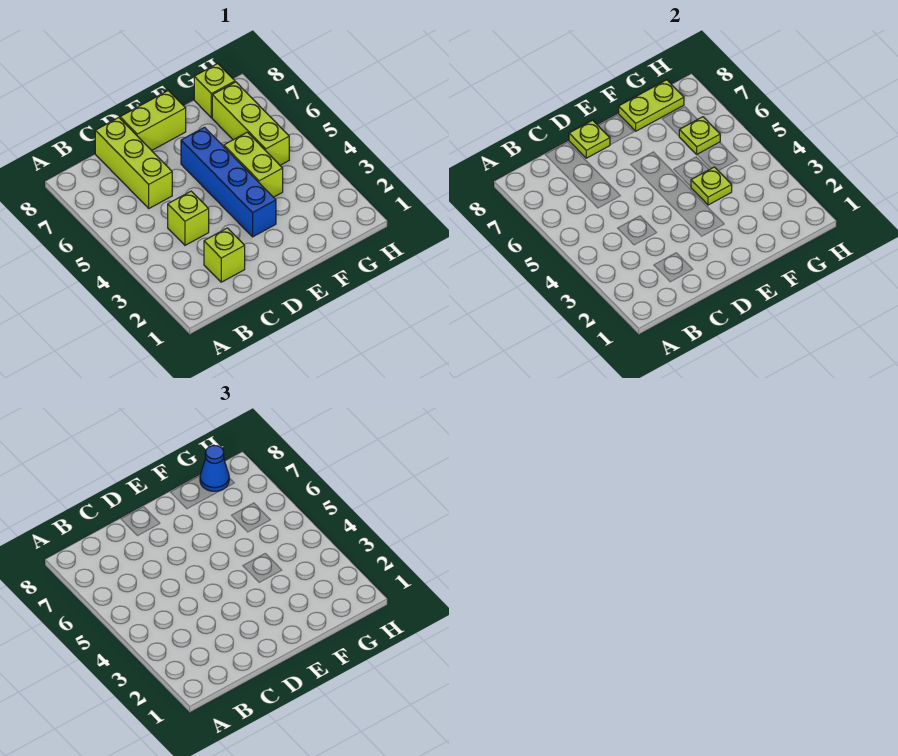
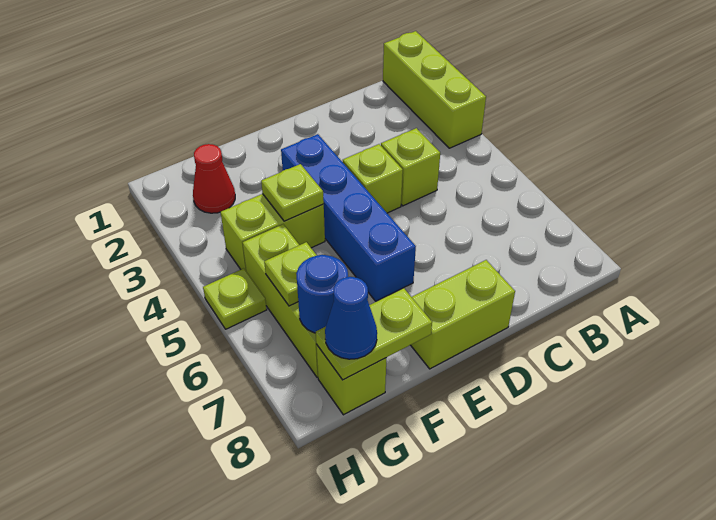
lime 1x1 brick [204,228,245,282] -> lime 1x1 brick moved to [343,144,403,213]
lime 1x3 brick [95,118,172,208] -> lime 1x3 brick moved to [383,31,486,148]
lime 1x1 plate [569,120,610,158] -> lime 1x1 plate moved to [203,268,267,329]
lime 1x2 brick [224,132,283,197] -> lime 1x2 brick turned to [221,194,325,271]
none -> red 1x1 cone [193,144,235,213]
none -> blue 1x1 round brick [296,255,348,333]

